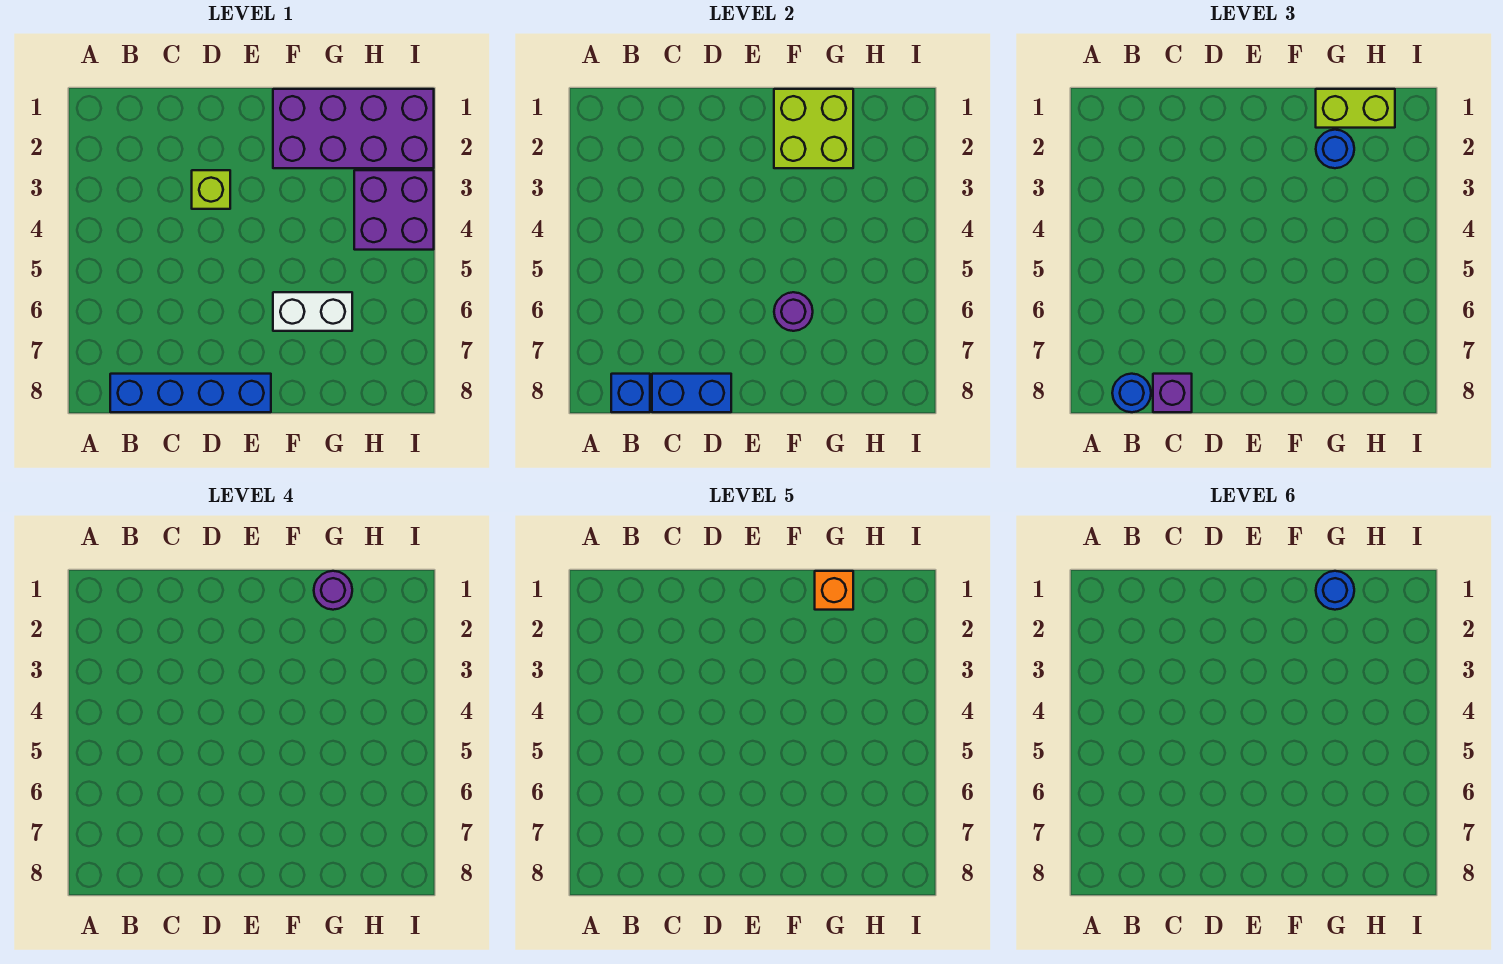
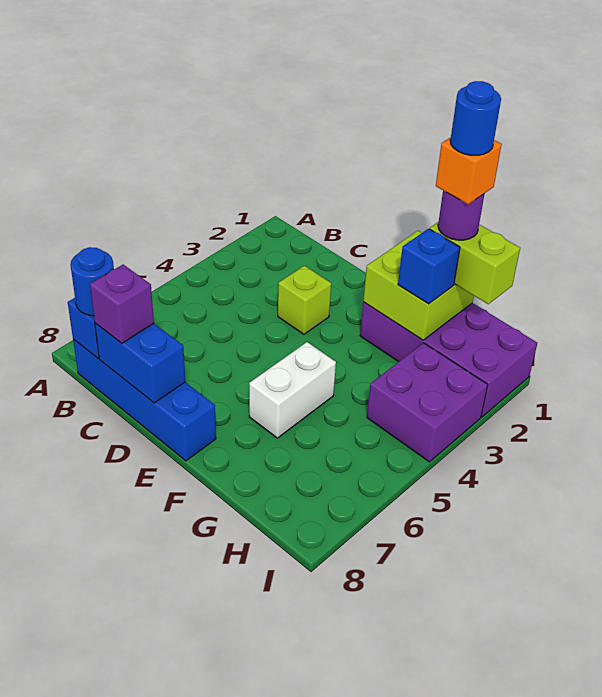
white 1x2 brick [273,292,352,331] -> white 1x2 brick turned to [249,342,336,438]
purple 1x1 round brick [774,292,813,331] -> none
blue 1x1 round brick [1316,130,1354,168] -> blue 1x1 brick [398,229,460,304]

